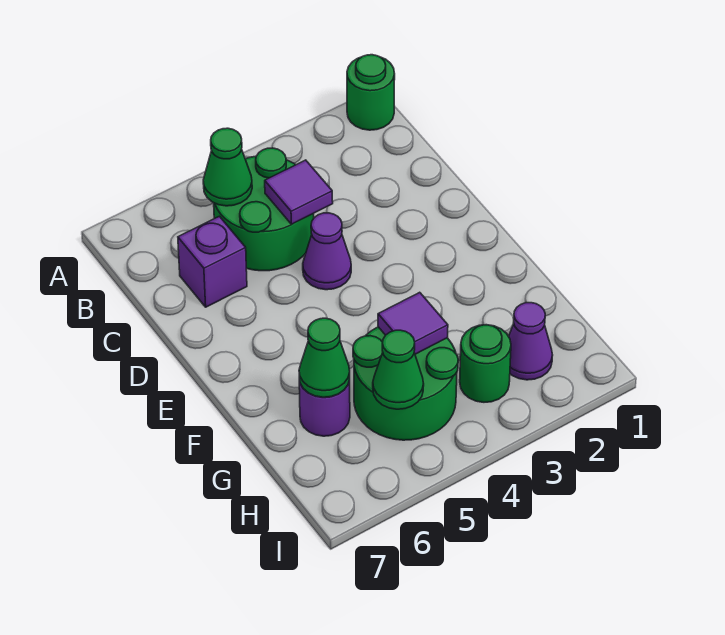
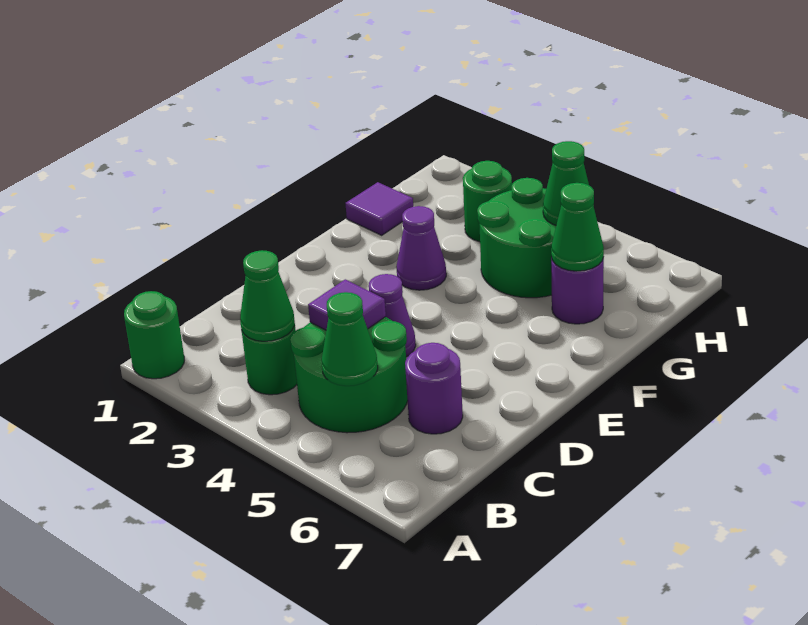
none -> green 1x1 round brick [242,326,297,395]
none -> green 1x1 cone [240,250,295,341]
purple 1x1 brick [178,216,247,307] -> purple 1x1 round brick [405,343,463,434]
purple 1x1 tile [378,292,448,354] -> purple 1x1 tile moved to [345,182,413,235]
purple 1x1 cone [509,303,553,380] -> purple 1x1 cone moved to [396,206,446,290]

